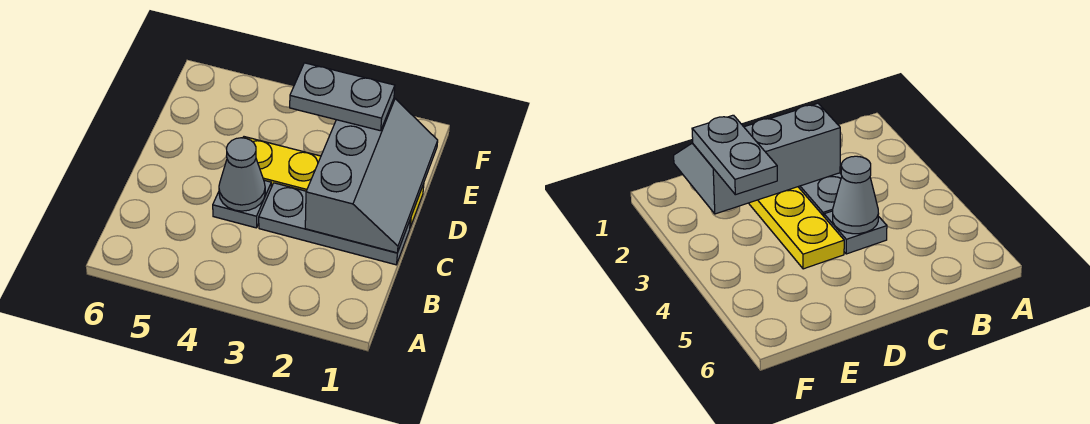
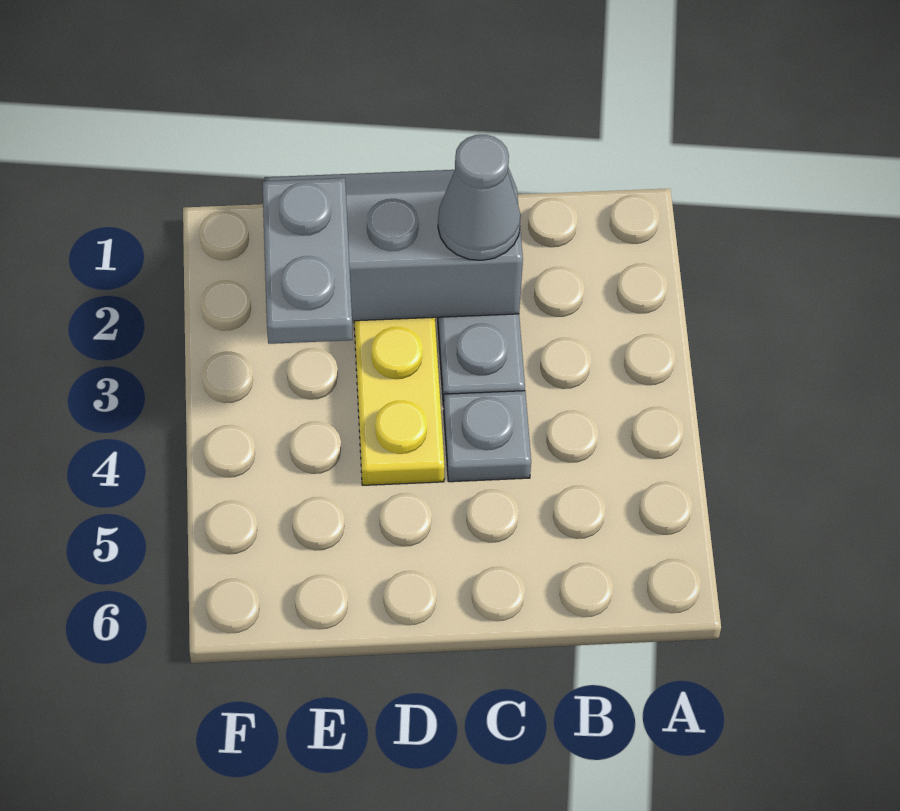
grey 1x1 cone [219,138,265,211] -> grey 1x1 cone moved to [438,135,521,260]

